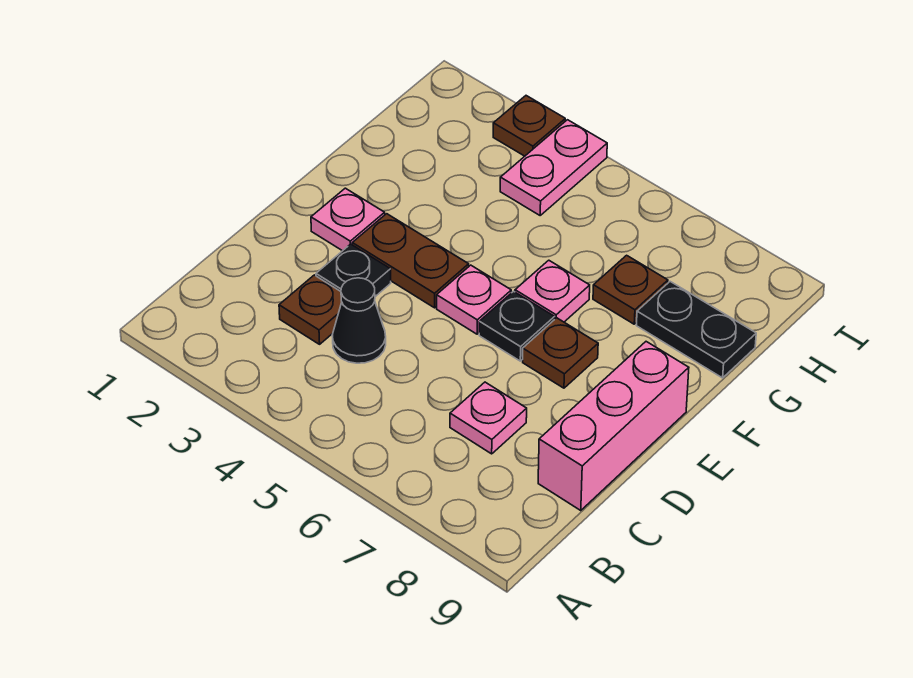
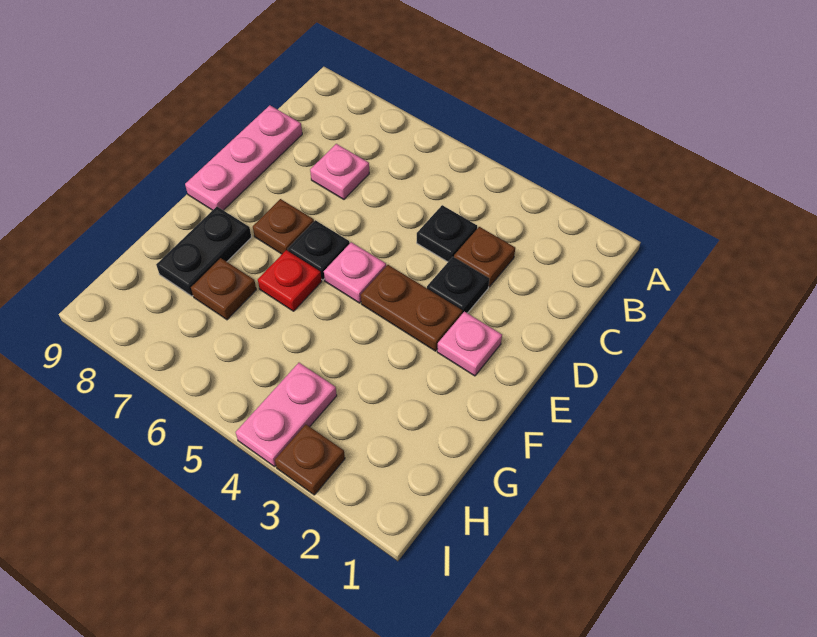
black 1x1 cone [332,278,386,363] -> black 1x1 plate [417,205,477,262]
pink 1x3 brick [538,342,689,511] -> pink 1x3 plate [185,105,302,210]
pink 1x1 plate [515,260,590,322] -> red 1x1 plate [258,250,322,311]
black 1x2 plate [636,282,756,378] -> black 1x2 plate turned to [156,207,251,296]

